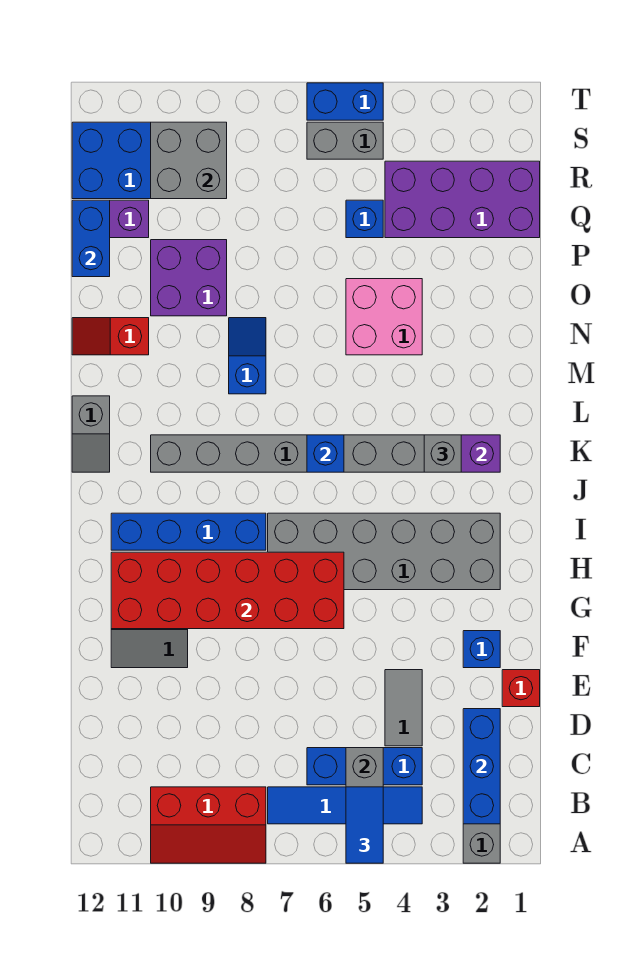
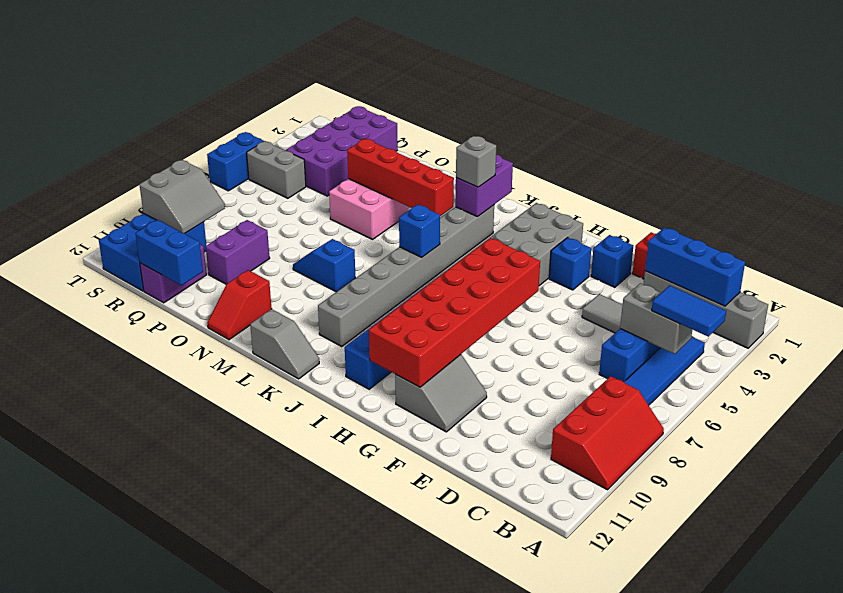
none -> red 1x4 brick [347,139,454,216]
purple 2x2 brick [151,240,227,316] -> purple 1x2 brick [206,220,270,284]
blue 1x1 brick [346,200,383,238] -> blue 1x1 brick moved to [549,237,591,290]
grey 2x2 brick [151,122,227,199] -> grey 2x2 slope [139,160,225,233]
grey 1x2 brick [307,122,383,159] -> grey 1x2 brick turned to [247,141,306,198]

